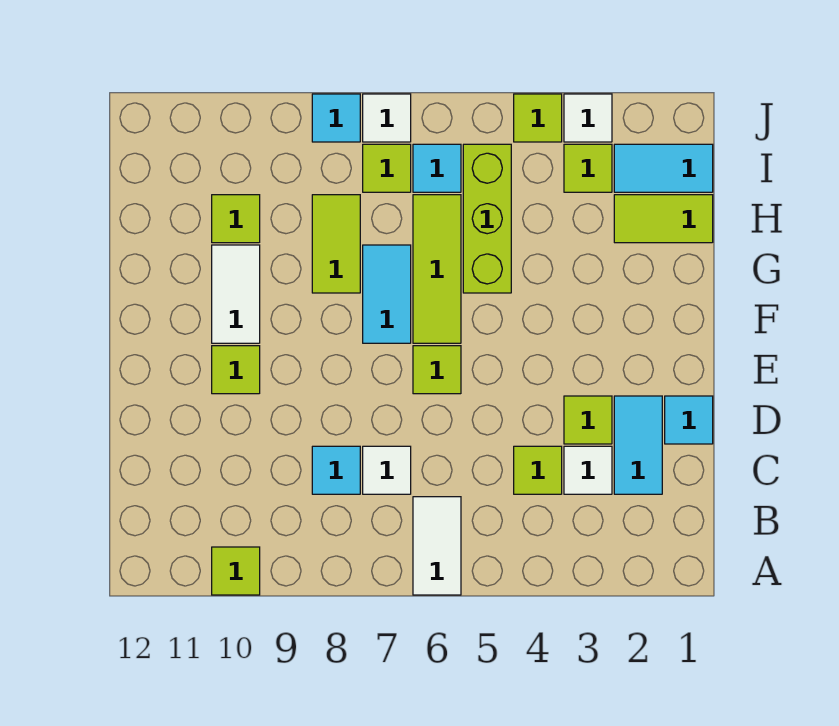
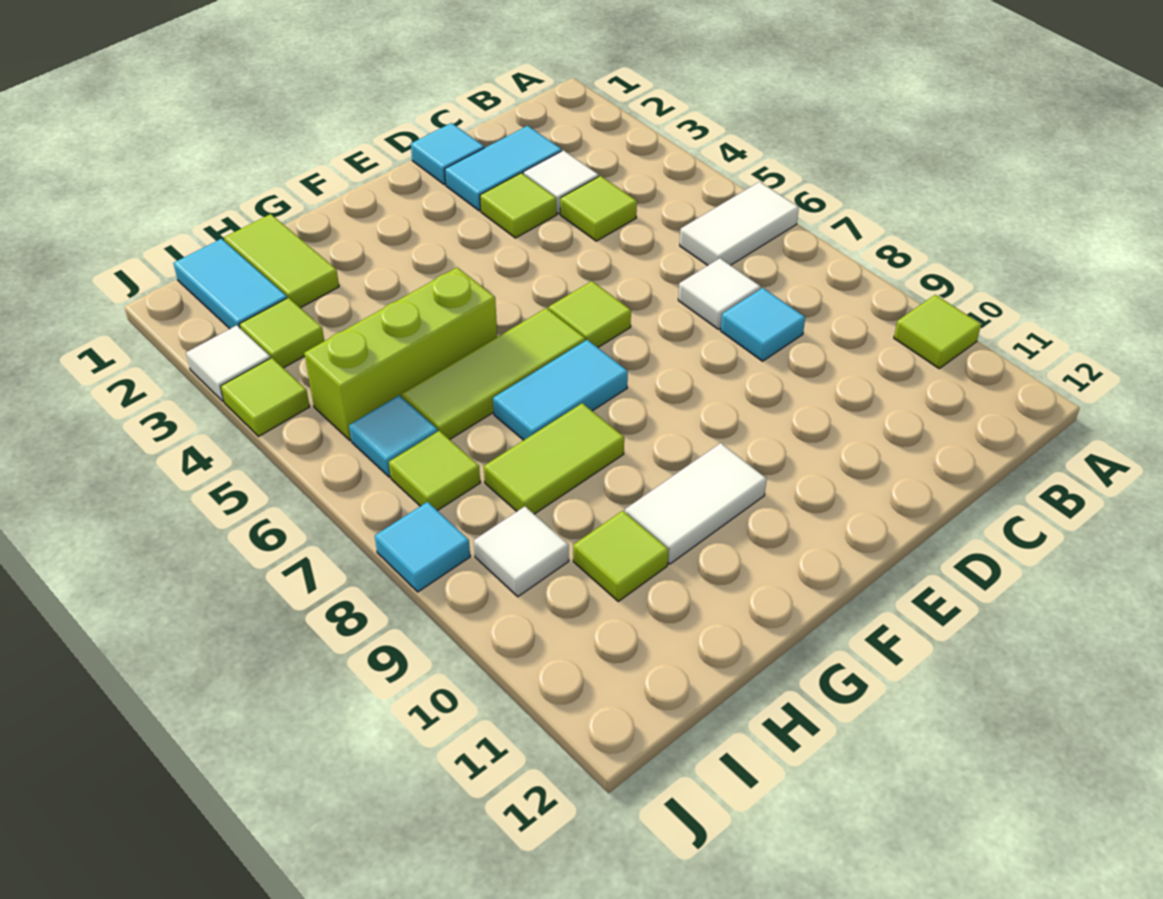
lime 1x1 tile [212,346,260,394] -> none
white 1x1 tile [363,94,411,142] -> white 1x1 tile moved to [474,506,569,597]

